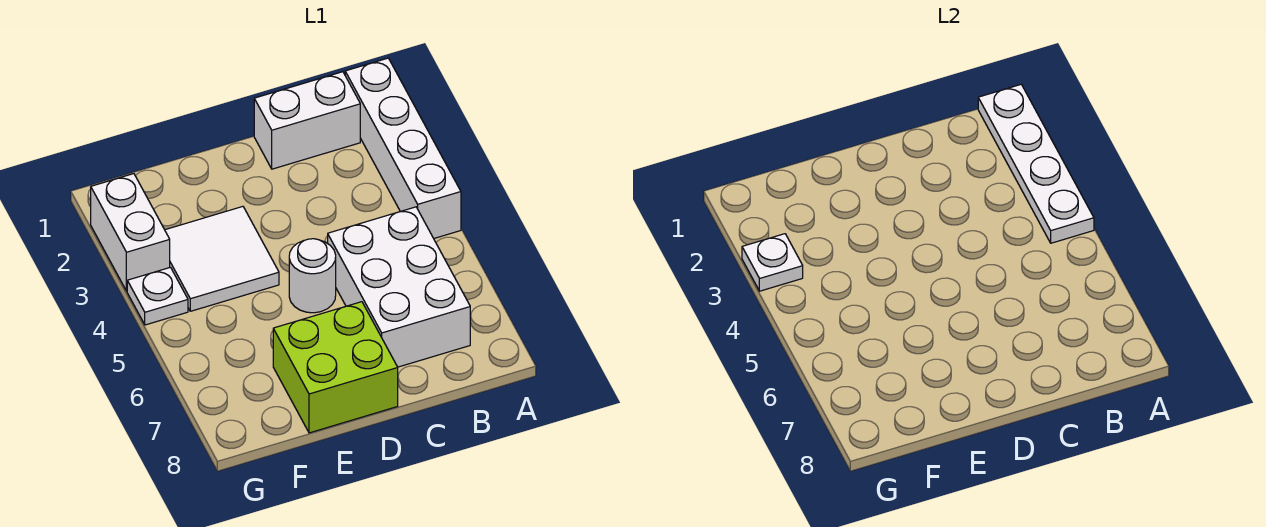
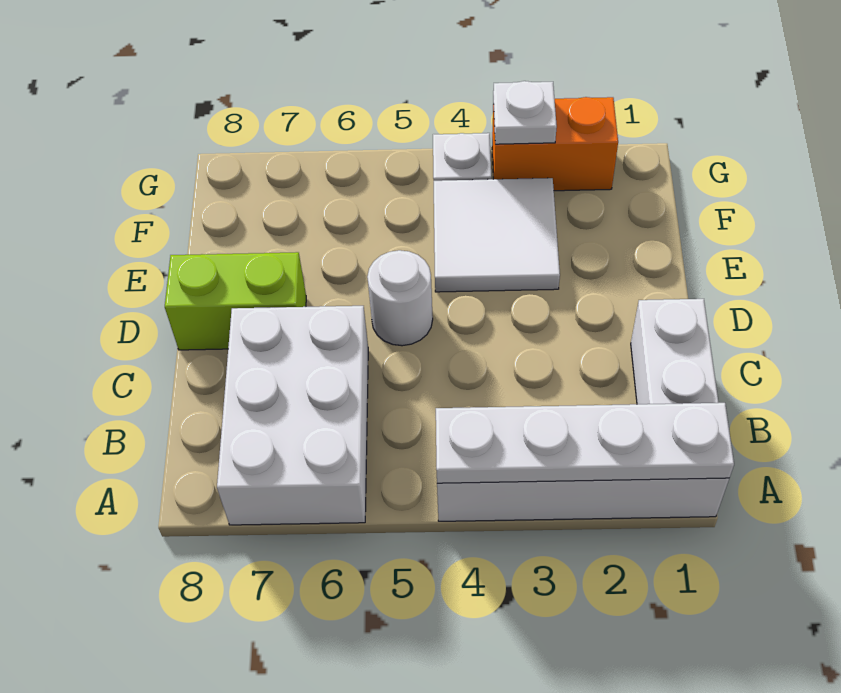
white 2x3 brick [328,207,470,367] -> white 2x3 brick turned to [217,306,368,525]
lime 2x2 brick [273,302,398,433] -> lime 1x2 brick [165,252,306,350]
white 1x2 brick [91,174,170,291] -> orange 1x2 brick [492,97,618,191]

